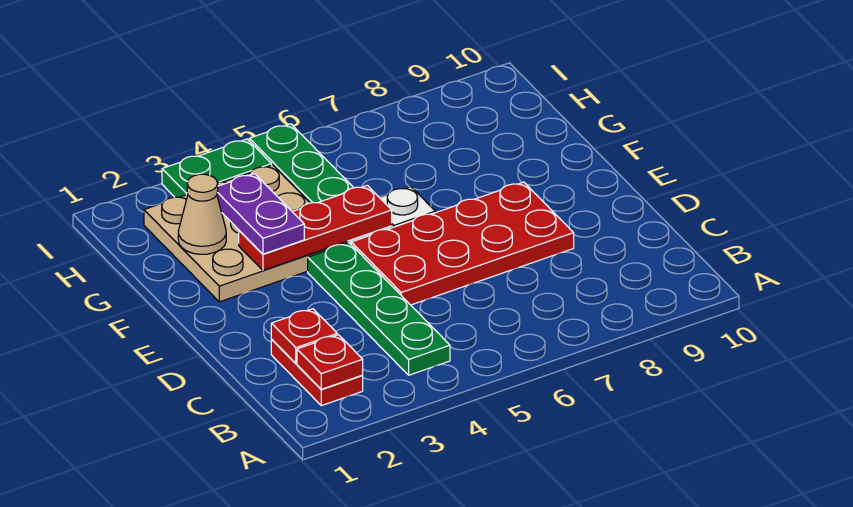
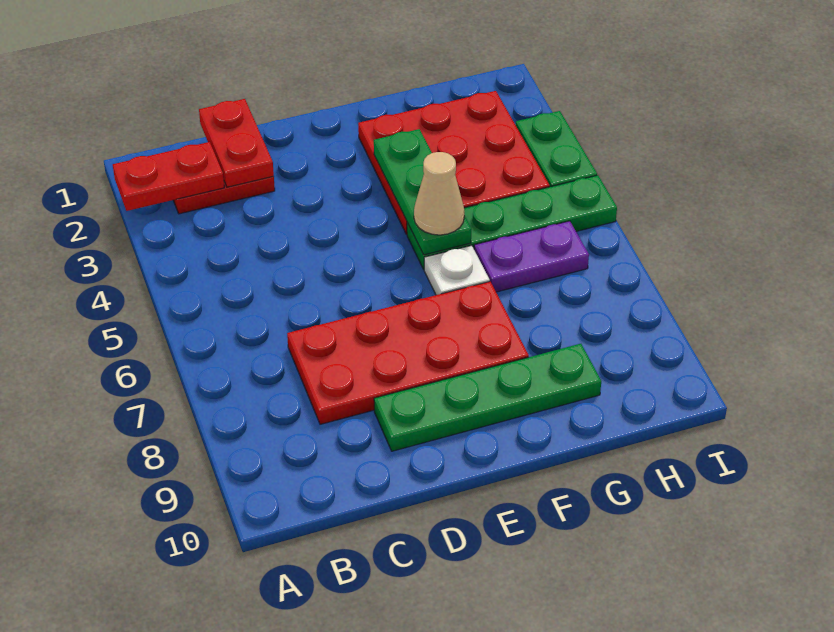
red 1x1 plate [297,335,363,389] -> red 1x2 plate [113,142,224,211]
green 1x4 plate [308,243,450,375] -> green 1x4 plate moved to [374,344,601,451]
red 1x1 plate [271,309,337,363] -> red 1x2 plate [199,99,274,187]
red 2x4 plate [351,182,574,305] -> red 2x4 plate turned to [287,282,529,424]
tan 3x3 plate [144,165,348,302] -> red 3x3 plate [358,91,550,235]
red 1x3 plate [239,185,392,270] -> green 1x3 plate [374,129,471,255]
purple 1x2 plate [217,174,304,254] -> purple 1x2 plate moved to [474,221,589,292]
tan 1x1 cone [178,174,226,254] -> tan 1x1 cone moved to [414,152,464,235]

